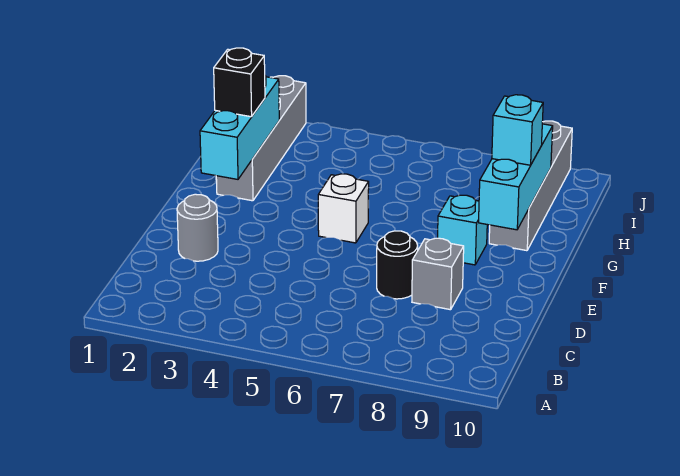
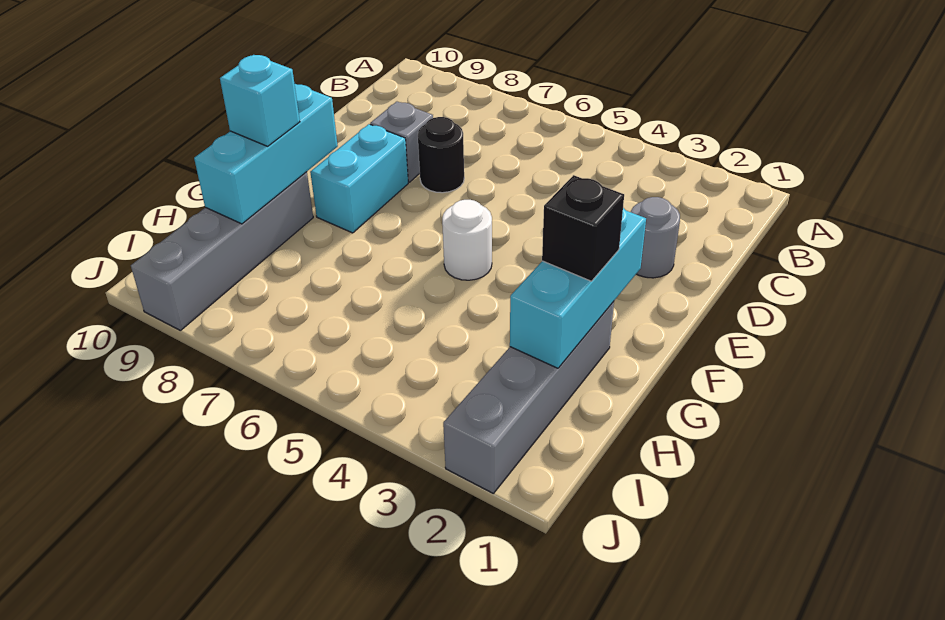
white 1x1 brick [318,174,369,243] -> white 1x1 round brick [442,200,492,280]
cyan 1x1 brick [438,195,487,265] -> cyan 1x2 brick [310,124,408,233]

